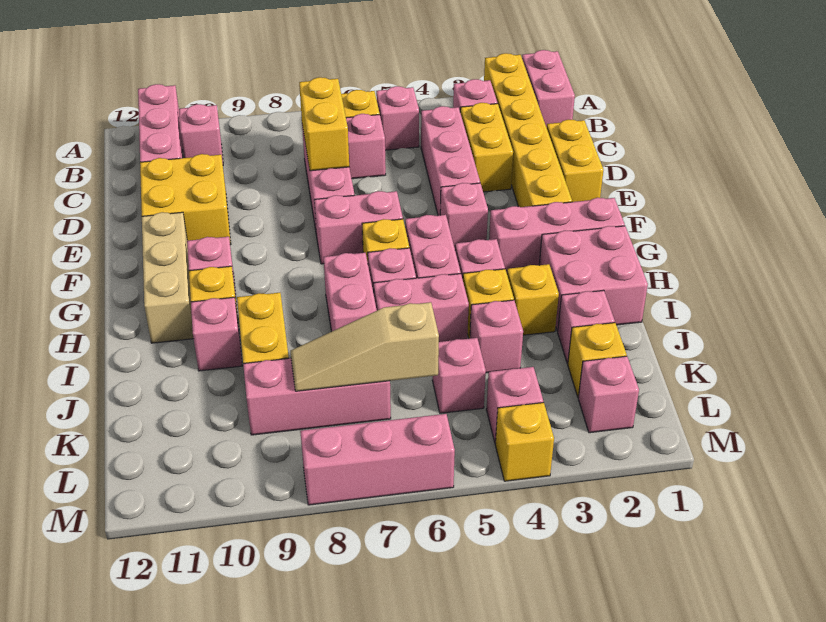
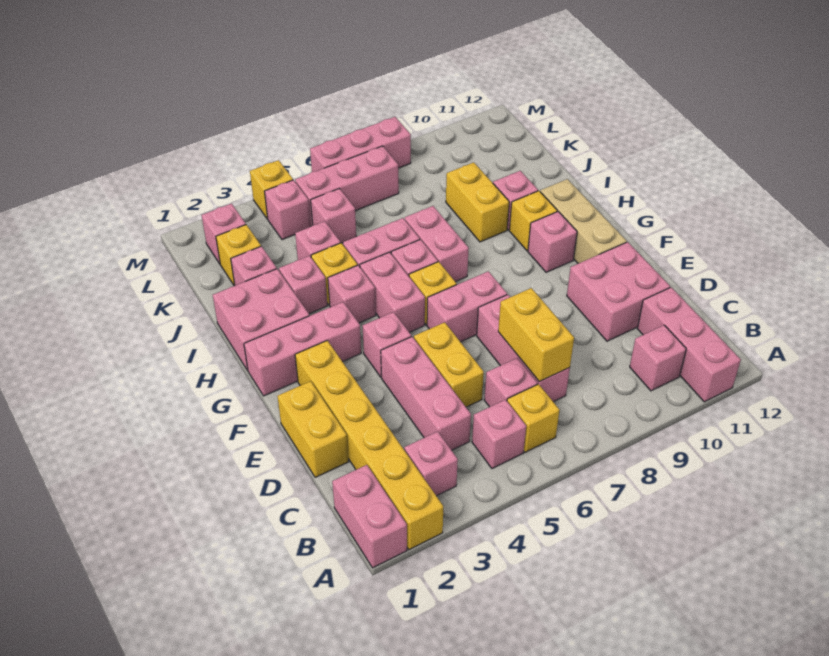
yellow 1x2 brick [460,103,513,192] -> yellow 1x2 brick moved to [414,322,484,407]
yellow 2x2 brick [140,154,231,245] -> pink 2x2 brick [567,242,670,341]
yellow 1x1 brick [507,264,559,335] -> pink 1x1 brick [279,256,328,314]
tan 1x3 slope [291,302,439,391] -> none
pink 1x3 brick [243,358,391,435] -> pink 1x3 brick moved to [295,146,399,226]

